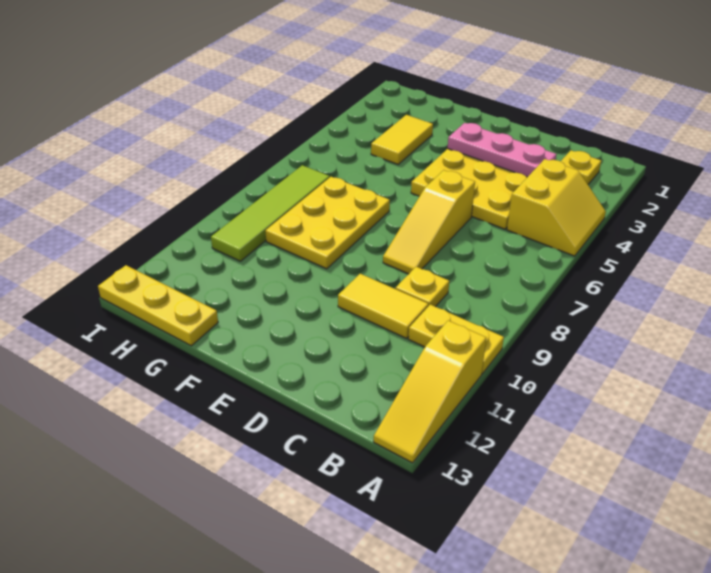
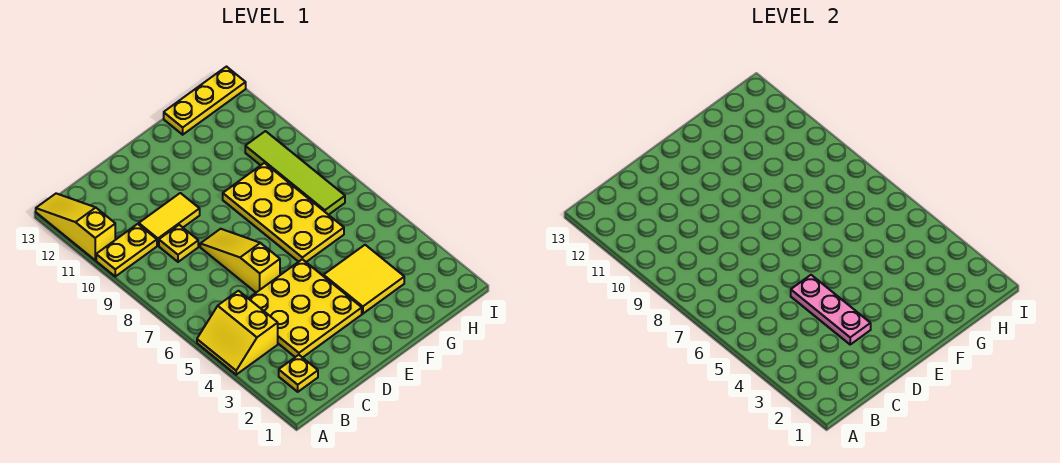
pink 1x3 plate [448,123,556,177] -> pink 1x3 plate turned to [791,275,871,344]
yellow 2x3 plate [265,177,390,269] -> yellow 2x4 plate [223,163,344,262]
yellow 1x2 tile [371,115,433,164] -> yellow 2x2 tile [324,245,404,314]

